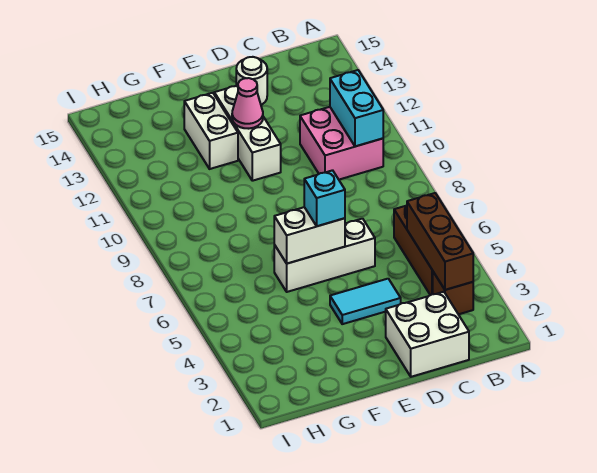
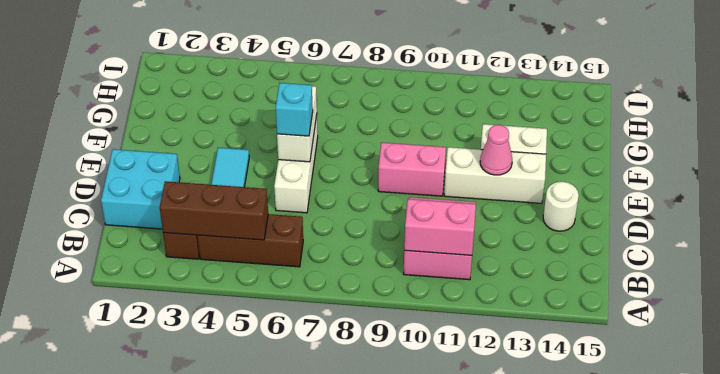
cyan 1x2 brick [330,70,383,146] -> pink 1x2 brick [404,199,476,255]
white 2x2 brick [386,292,469,377] -> cyan 2x2 brick [101,149,180,229]
none -> pink 1x2 brick [378,143,446,196]

